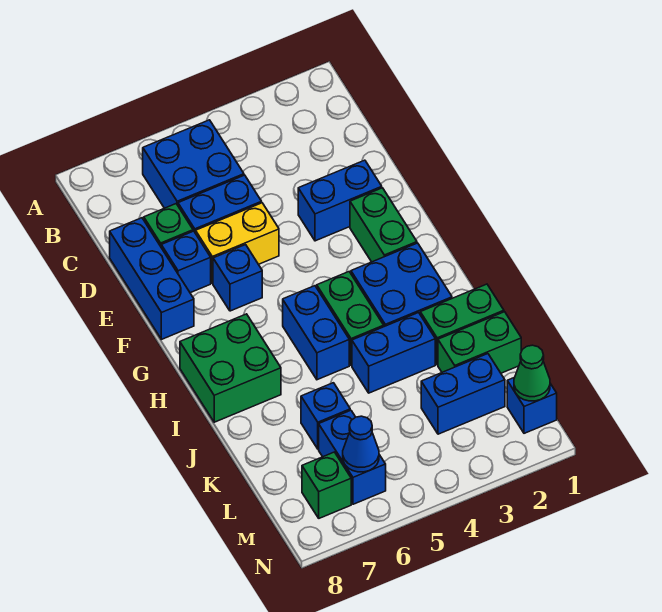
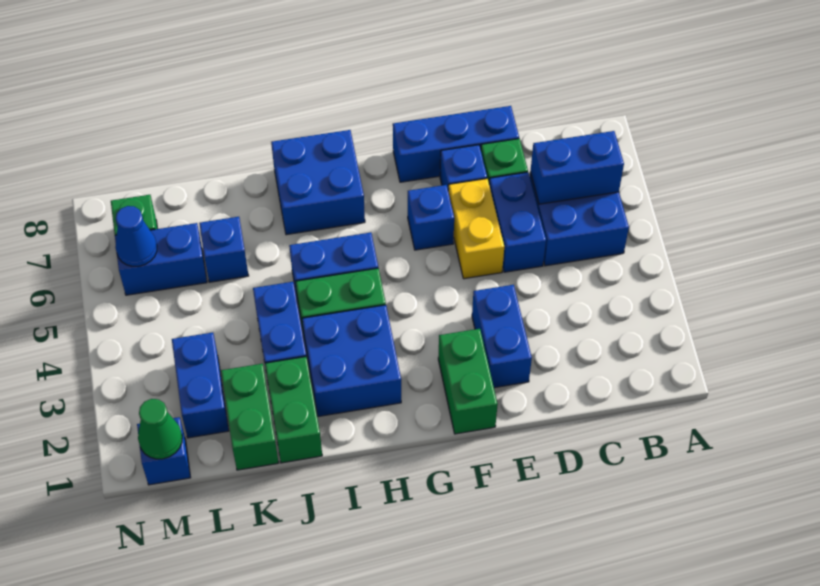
none -> blue 1x2 brick [530,131,624,204]
green 1x2 brick [350,188,417,262] -> green 1x2 brick turned to [438,329,498,434]
green 2x2 brick [180,314,281,422] -> blue 2x2 brick [271,130,365,235]

